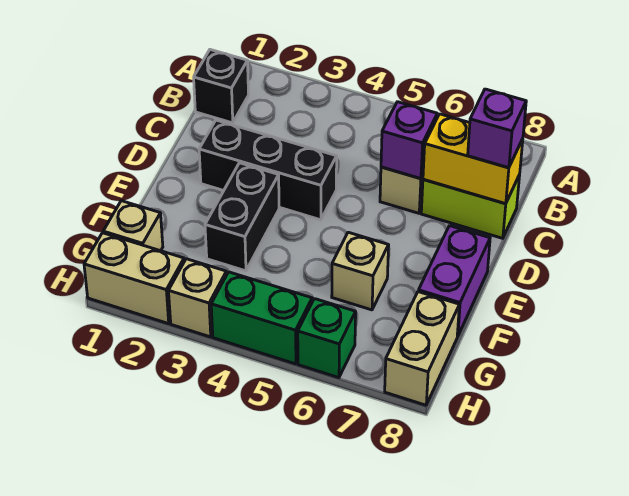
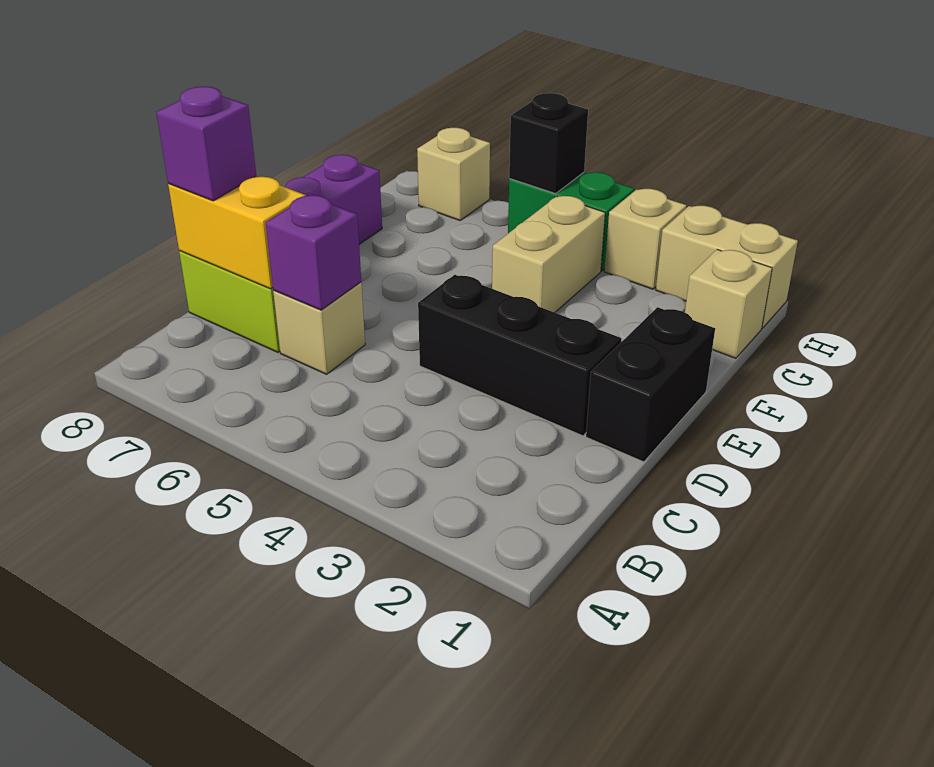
black 1x1 brick [194,50,248,123] -> black 1x1 brick moved to [509,93,588,194]
black 1x2 brick [205,163,279,271] -> black 1x2 brick moved to [586,307,715,462]
tan 1x1 brick [332,232,389,310] -> tan 1x1 brick moved to [417,128,490,220]
tan 1x2 brick [385,292,459,405] -> tan 1x2 brick moved to [492,196,605,313]
green 1x1 brick [298,299,356,378] -> none

